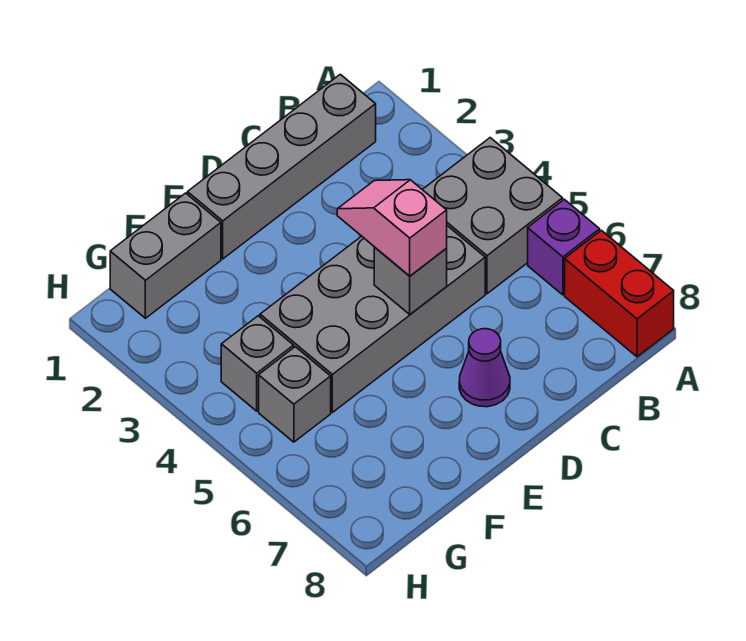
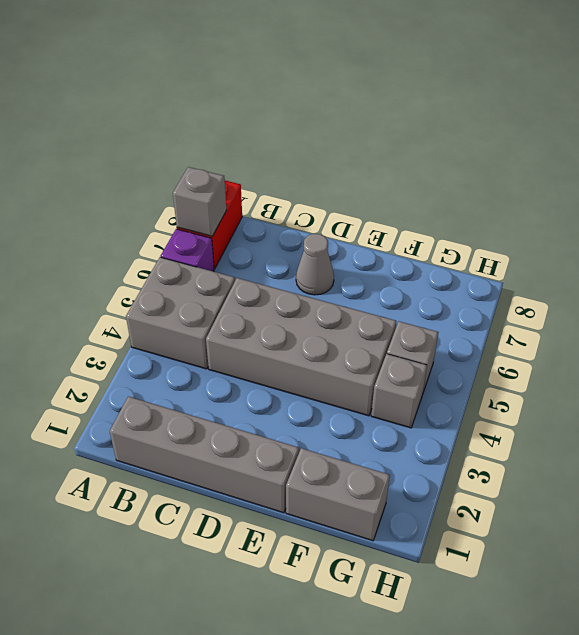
pink 1x2 slope [337,180,447,276] -> none
grey 1x1 brick [374,248,447,314] -> grey 1x1 brick moved to [173,167,227,236]
purple 1x1 cone [459,329,510,407] -> grey 1x1 cone [296,234,334,295]

